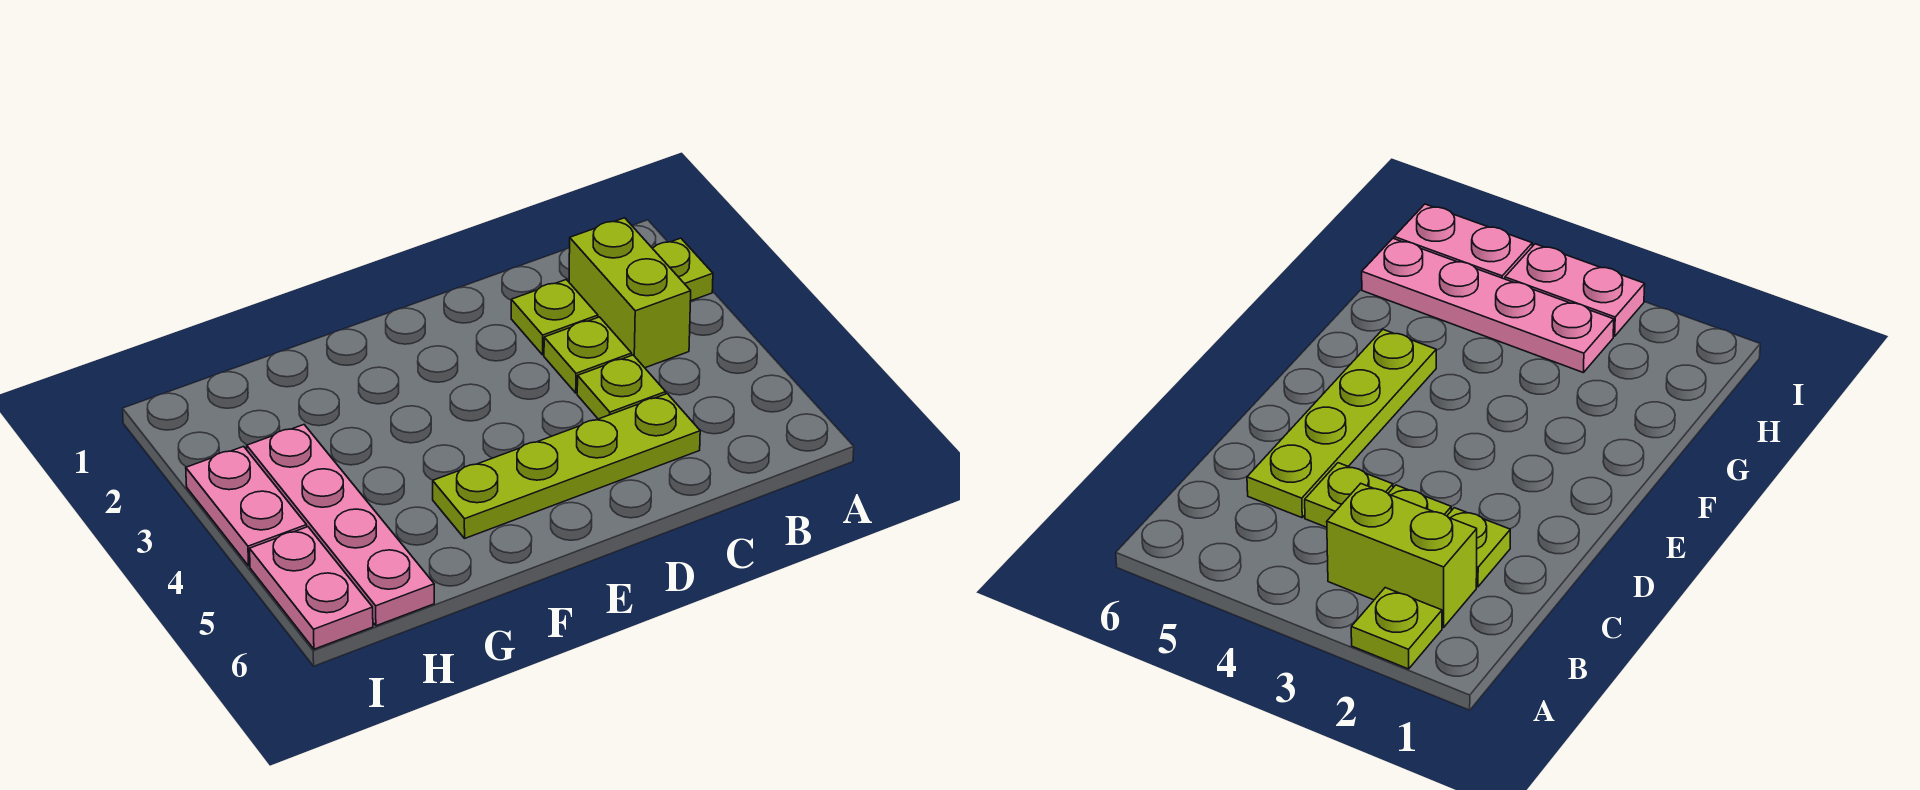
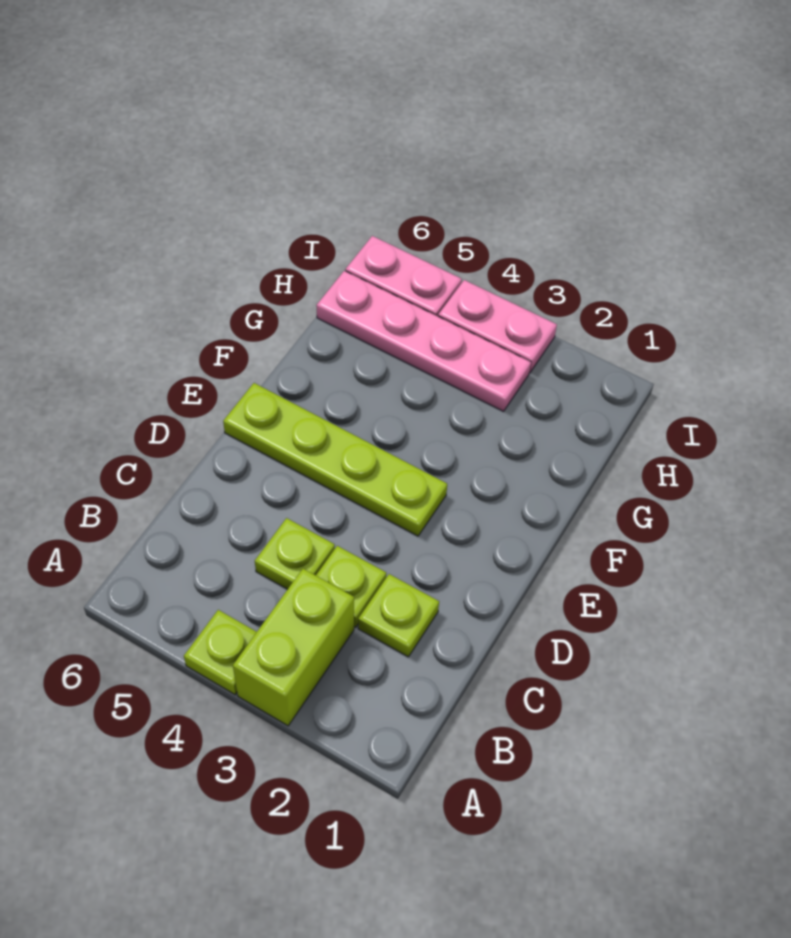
lime 1x1 plate [653,238,713,301] -> lime 1x1 plate moved to [184,610,256,695]
lime 1x2 brick [569,218,691,368] -> lime 1x2 brick turned to [233,569,354,726]
lime 1x4 plate [433,394,700,538] -> lime 1x4 plate turned to [223,383,447,536]

